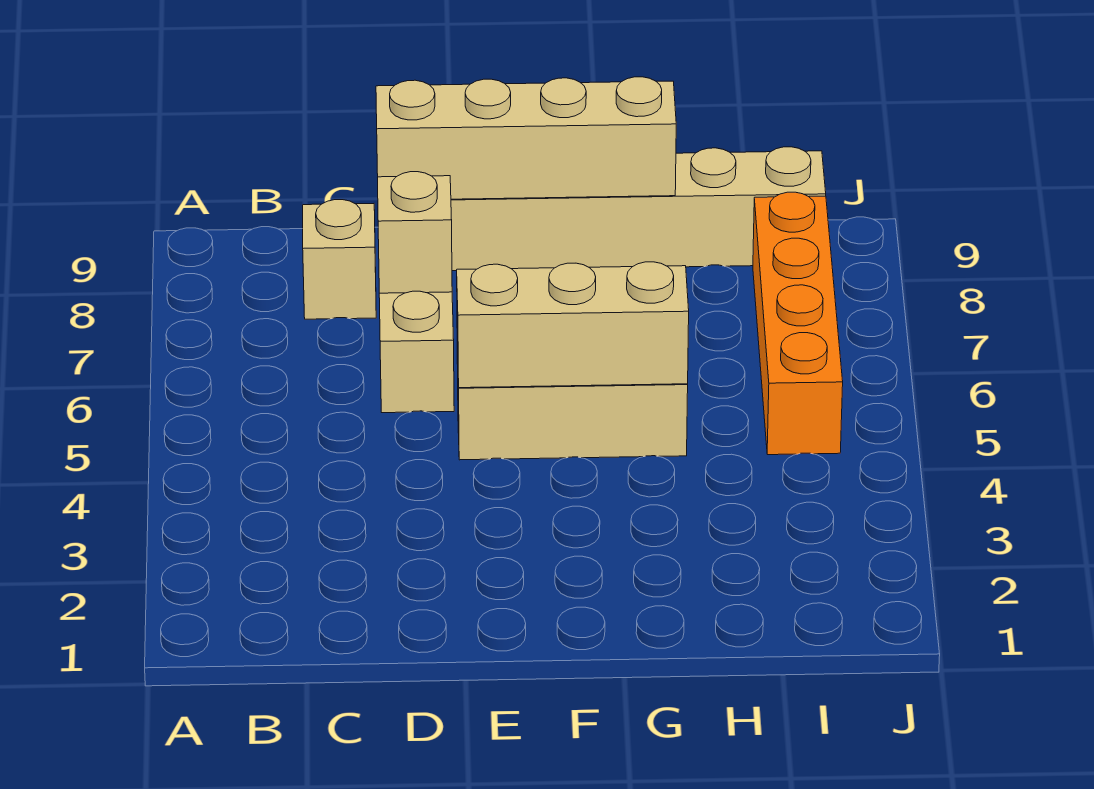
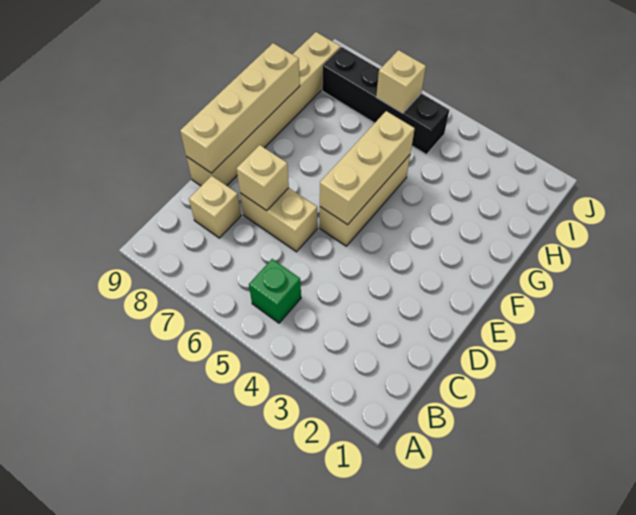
none -> green 1x1 brick [249,259,301,323]
orange 1x4 brick [753,192,843,455] -> black 1x4 brick [322,47,449,155]
none -> tan 1x1 brick [376,50,426,113]

